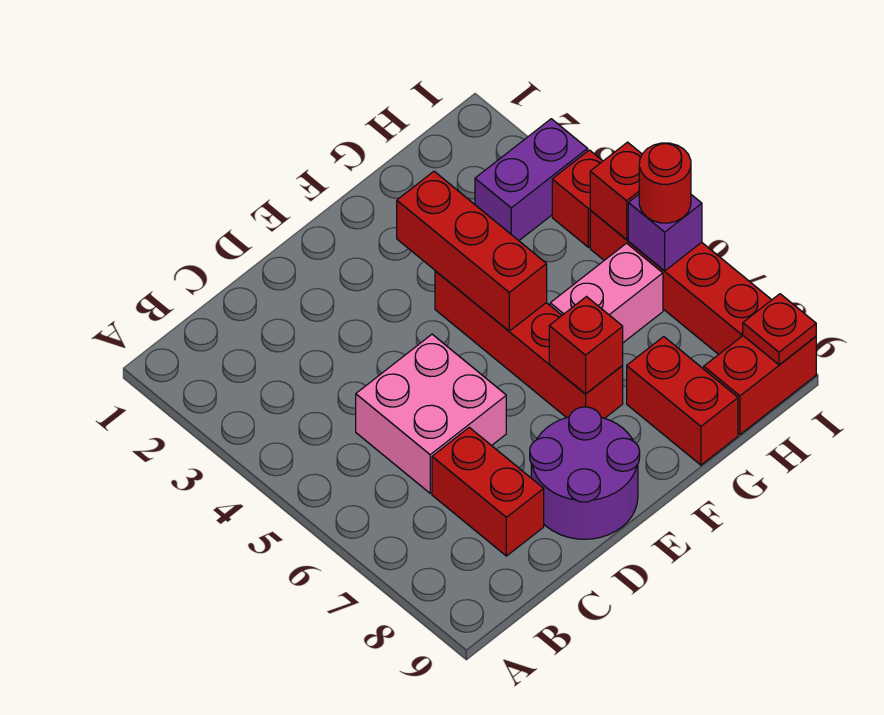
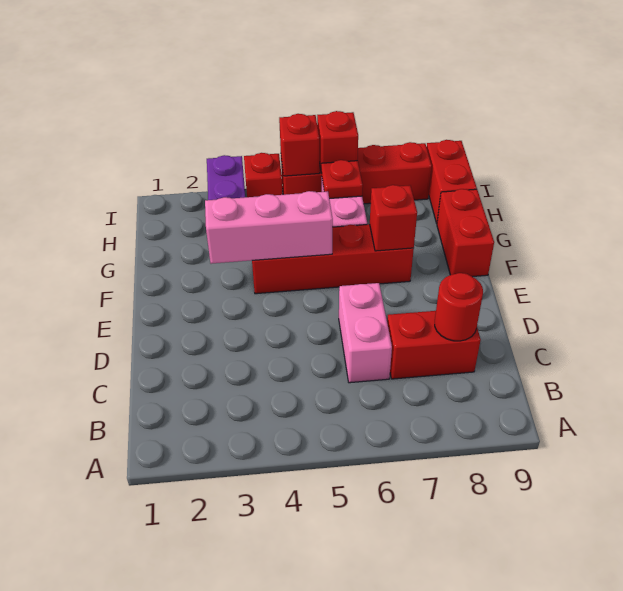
pink 2x2 brick [356,334,506,493] -> pink 1x2 brick [339,283,392,383]
purple 2x2 round brick [530,407,640,539] -> none
red 1x3 brick [397,171,547,331] -> pink 1x3 brick [205,191,333,264]
red 1x2 brick [627,337,738,465] -> red 1x2 brick turned to [437,189,494,277]
purple 1x1 brick [628,195,702,271] -> red 1x1 brick [317,111,358,168]
red 1x1 round brick [639,143,691,223] -> red 1x1 round brick moved to [435,273,483,341]
red 1x1 plate [743,294,816,365] -> red 1x1 plate moved to [321,160,363,199]

